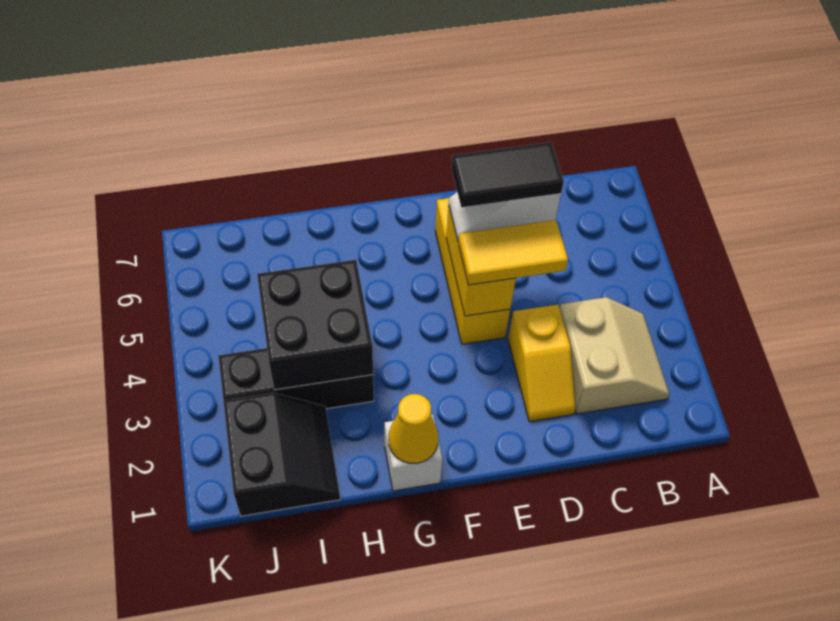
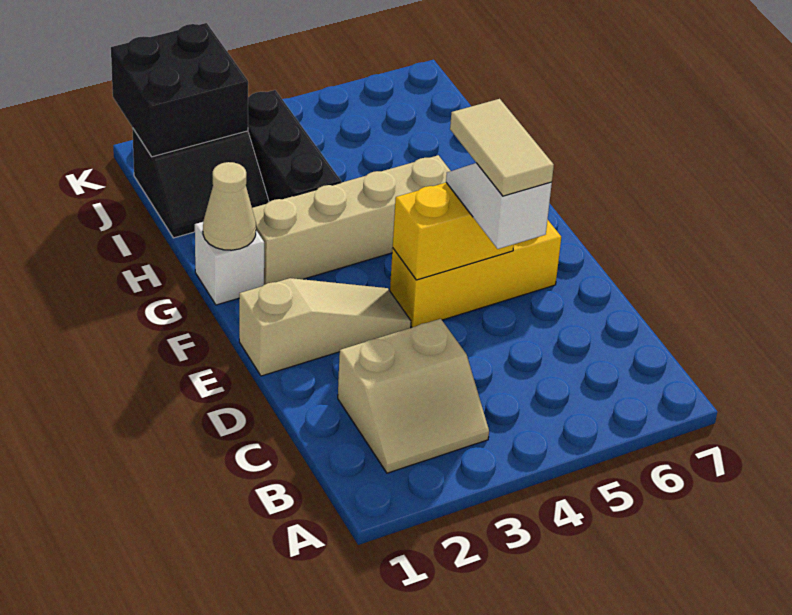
yellow 1x2 slope [508,305,576,422] -> none
yellow 1x2 tile [459,220,568,285] -> none
black 1x2 tile [451,142,564,207] -> tan 1x2 tile [450,99,554,196]
none -> tan 1x3 slope [239,278,411,376]
yellow 1x1 cone [389,394,438,463] -> tan 1x1 cone [203,162,256,250]
none -> tan 1x4 brick [252,155,450,285]
black 2x2 brick [257,260,373,390] -> black 2x2 brick moved to [111,23,248,157]

